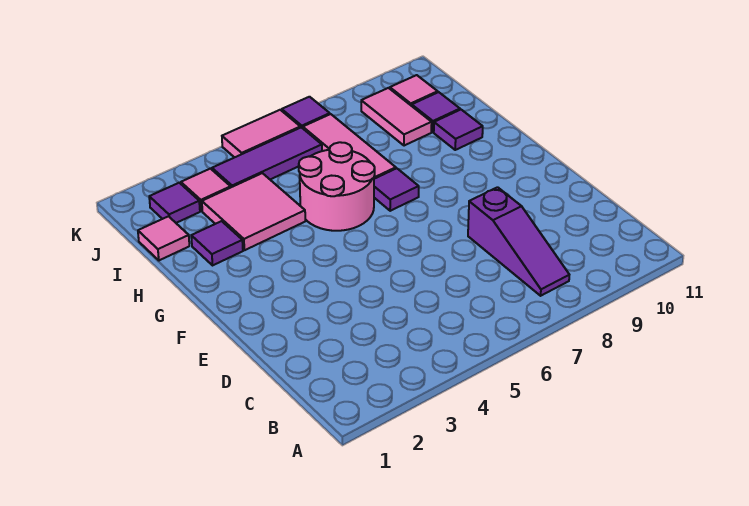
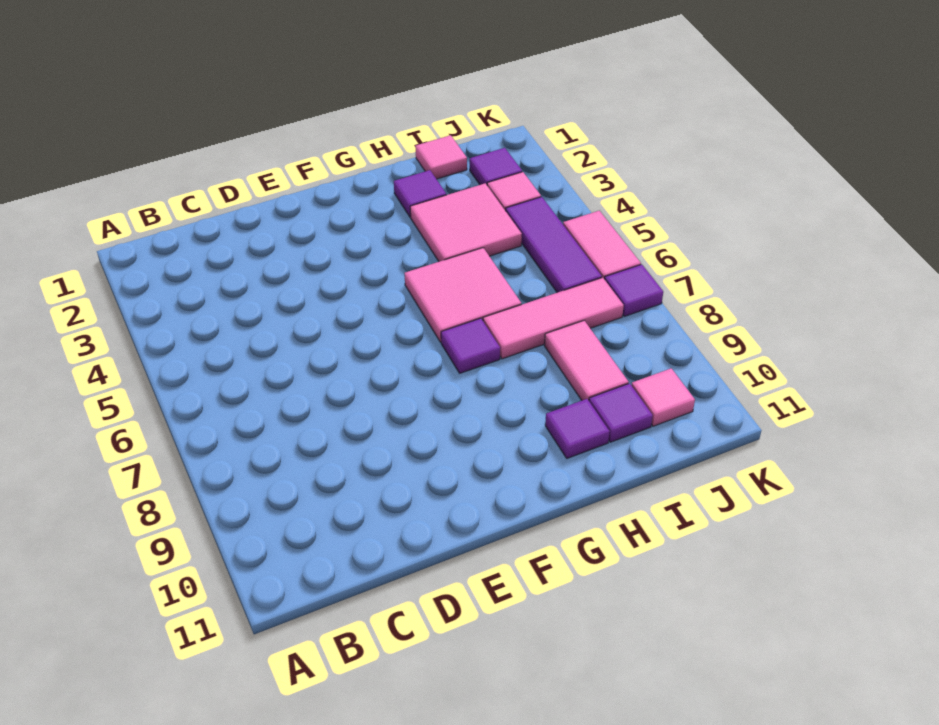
purple 1x3 slope [468,187,569,296] -> none
pink 2x2 round brick [299,142,375,231] -> pink 2x2 tile [404,248,521,342]
pink 1x2 tile [361,88,432,146] -> pink 1x2 tile turned to [544,321,629,400]

